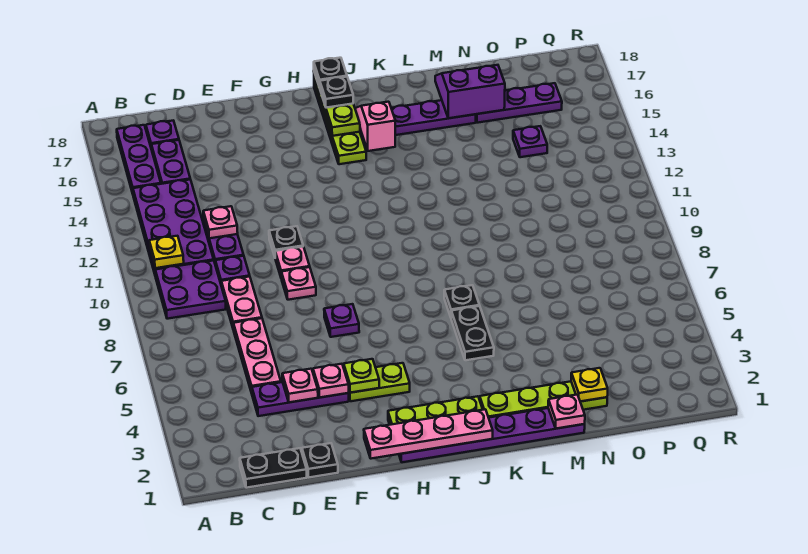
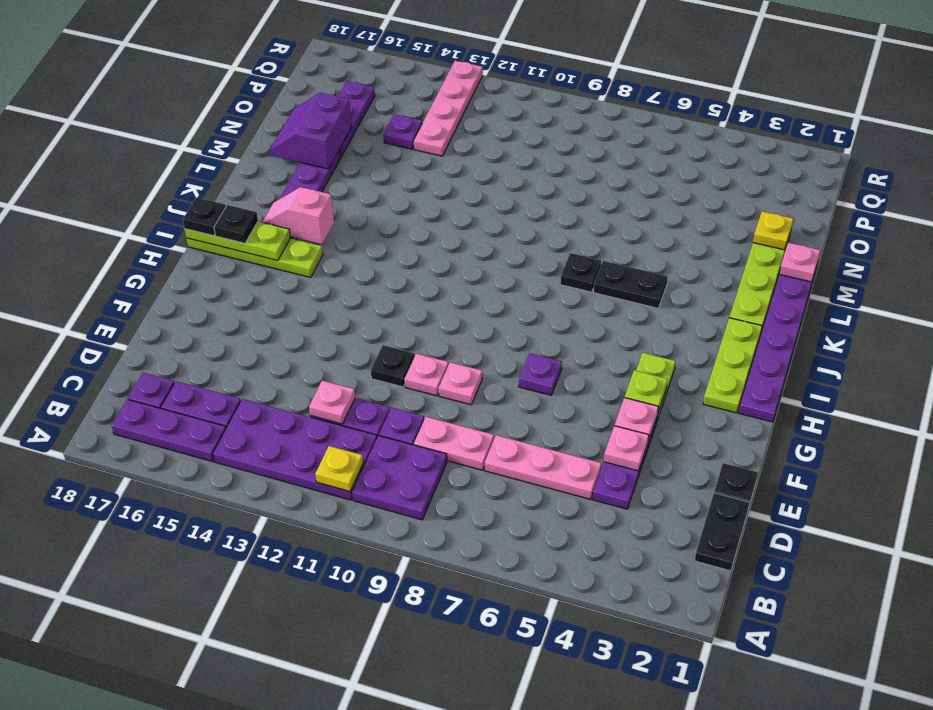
pink 1x4 plate [364,409,493,459] -> pink 1x4 plate moved to [413,61,483,156]

